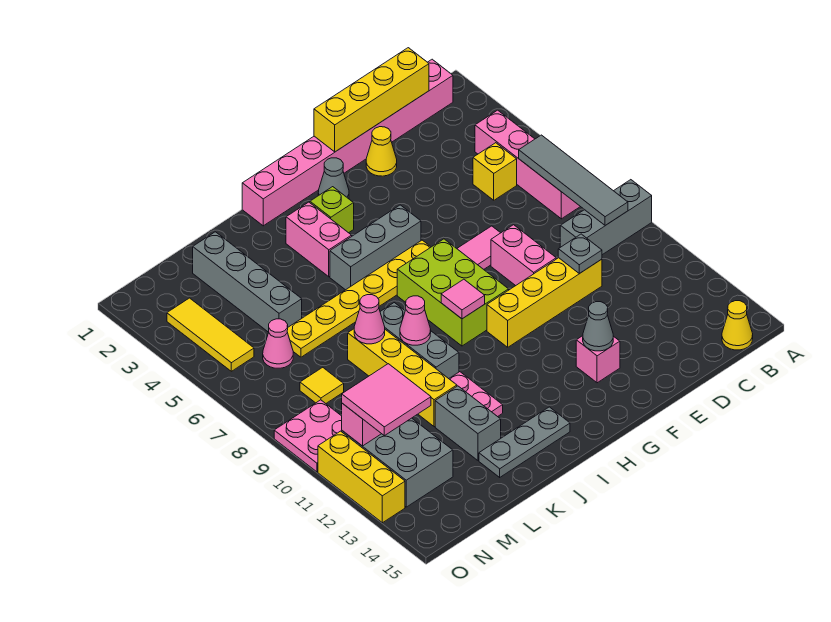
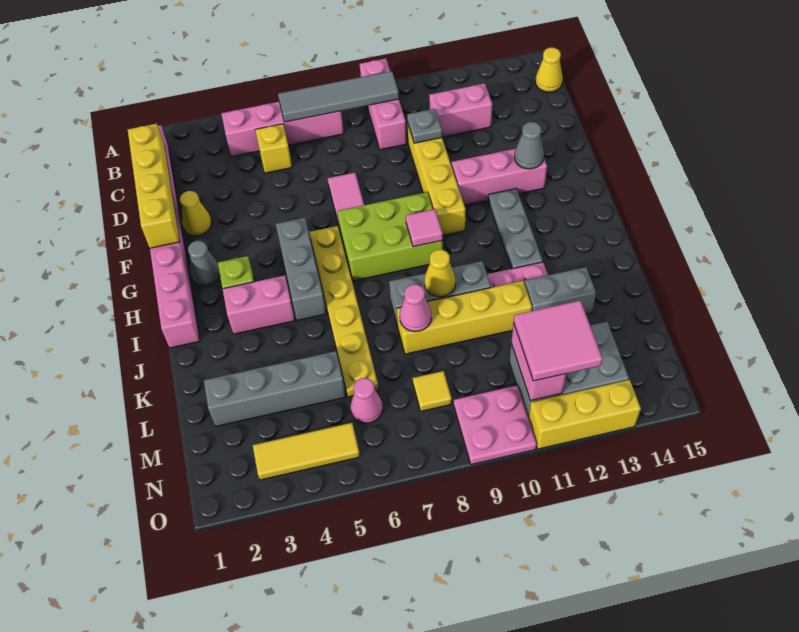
grey 1x3 brick [560,180,652,255] -> pink 1x3 brick [360,58,407,150]
pink 1x2 brick [491,225,556,286] -> pink 1x2 brick moved to [429,83,492,137]
pink 1x1 brick [576,336,620,383] -> pink 1x3 brick [452,149,547,205]
grey 1x3 plate [479,407,570,477] -> grey 1x3 plate moved to [488,189,543,269]
pink 1x1 cone [400,296,431,345] -> yellow 1x1 cone [424,250,456,297]

